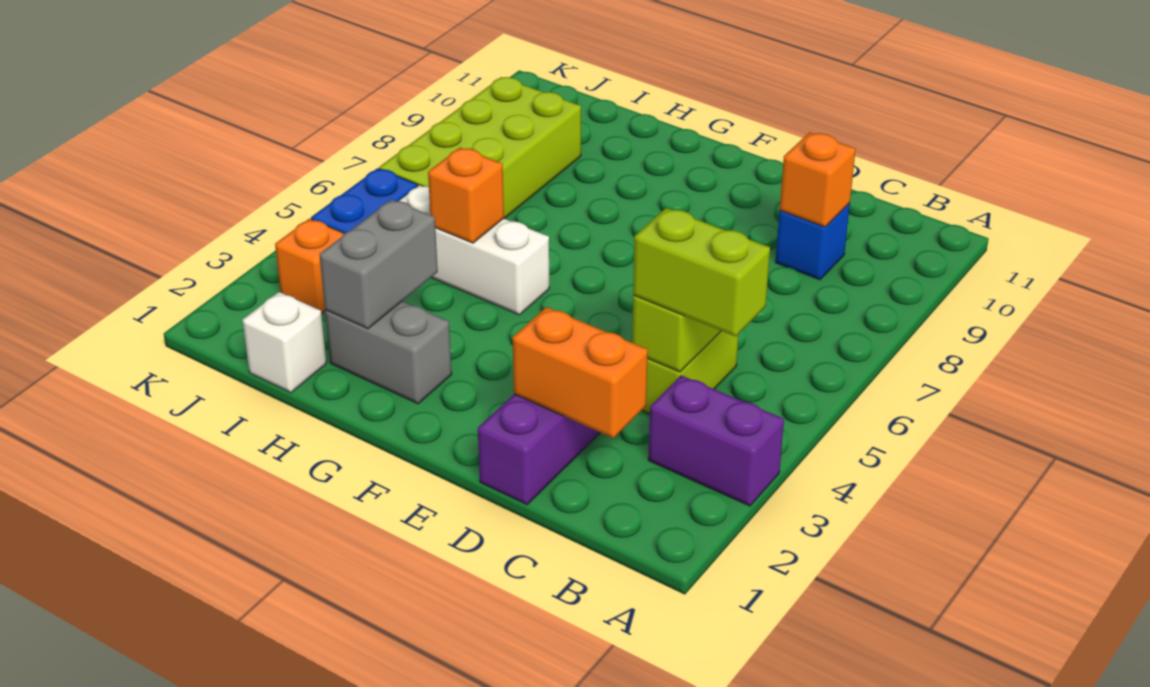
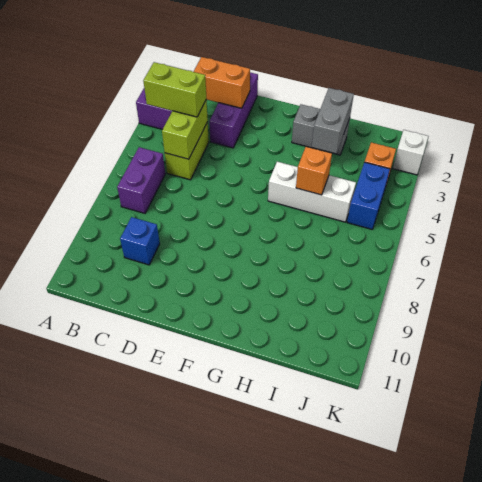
none -> purple 1x2 brick [117,147,165,213]
orange 1x1 brick [780,132,856,227] -> none
white 1x1 brick [243,292,326,393] -> white 1x1 brick moved to [393,130,429,175]
lime 2x4 brick [379,77,581,219] -> none

